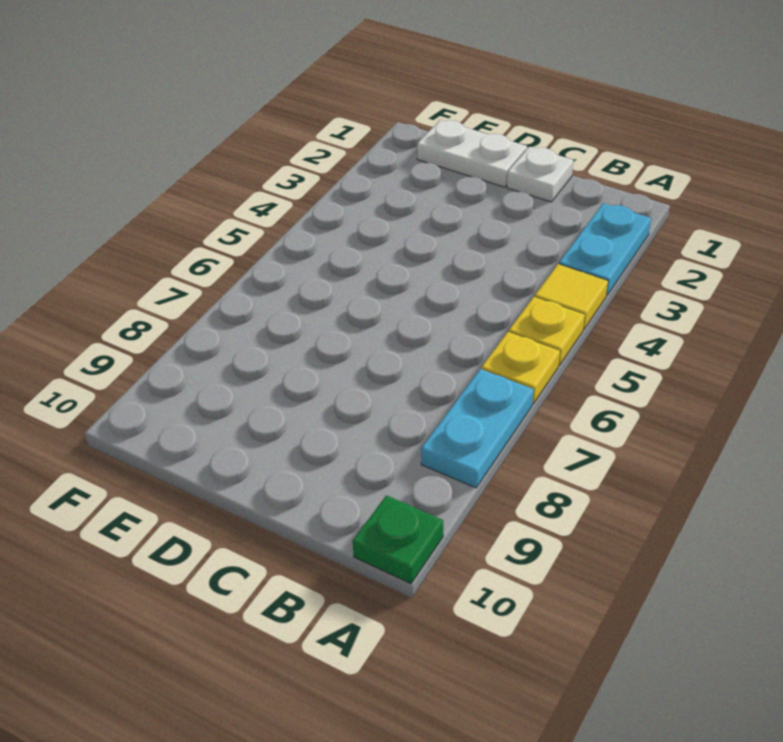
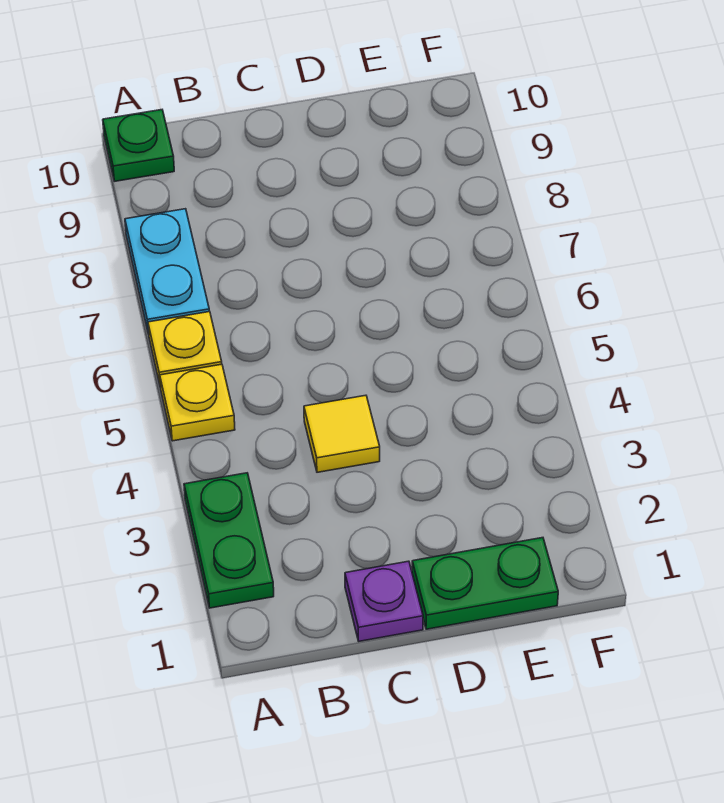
cyan 1x2 plate [559,203,651,296] -> green 1x2 plate [184,473,274,608]
yellow 1x1 tile [535,264,608,330] -> yellow 1x1 tile moved to [304,395,380,472]
white 1x1 plate [507,147,573,202] -> purple 1x1 plate [345,561,423,641]
white 1x2 plate [417,120,527,187] -> green 1x2 plate [412,538,558,629]

